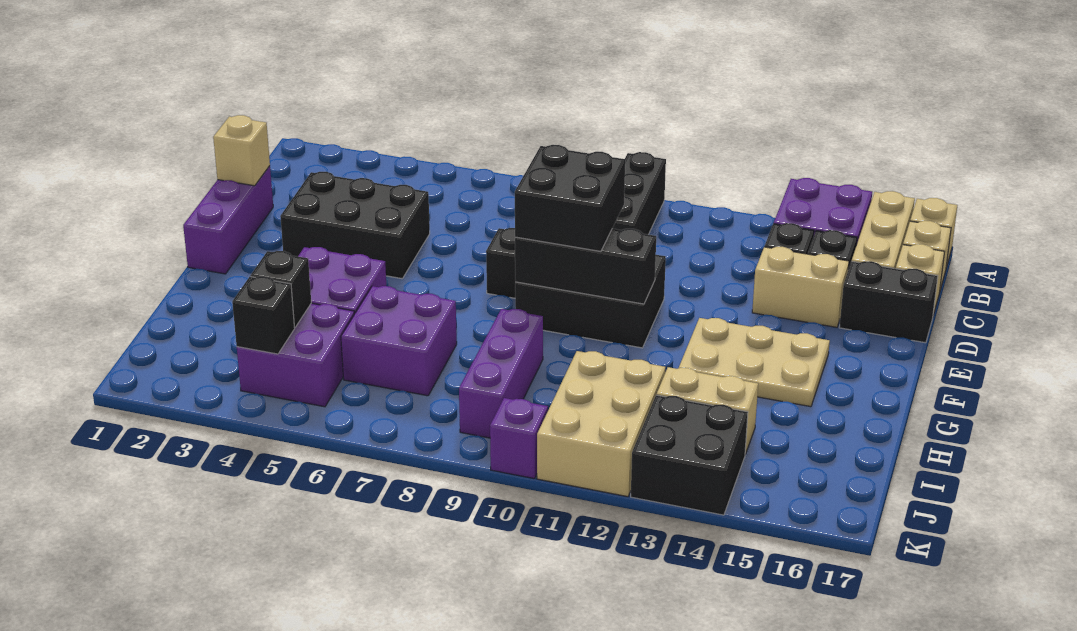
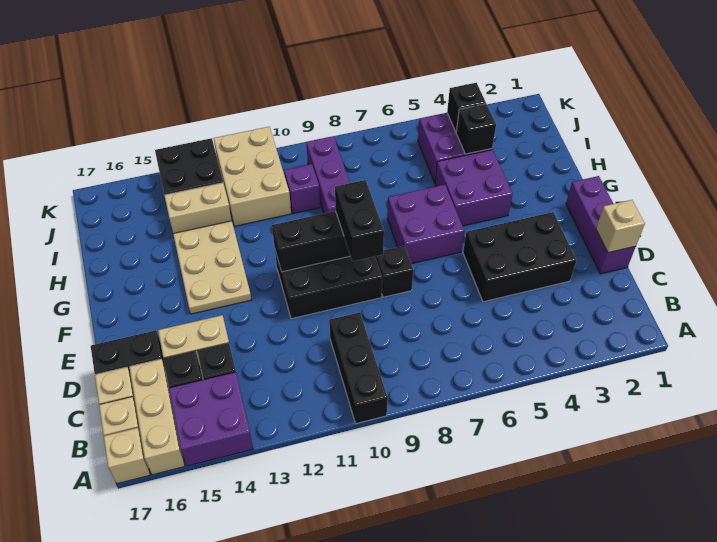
black 2x2 brick [515,145,625,251] -> black 1x2 brick [335,180,384,261]
tan 2x3 plate [679,318,830,407] -> tan 2x3 plate turned to [173,221,251,314]
purple 2x2 brick [341,286,457,396] -> purple 2x2 brick moved to [387,185,464,264]
purple 1x1 brick [490,398,548,479] -> purple 1x1 brick moved to [284,164,320,214]

